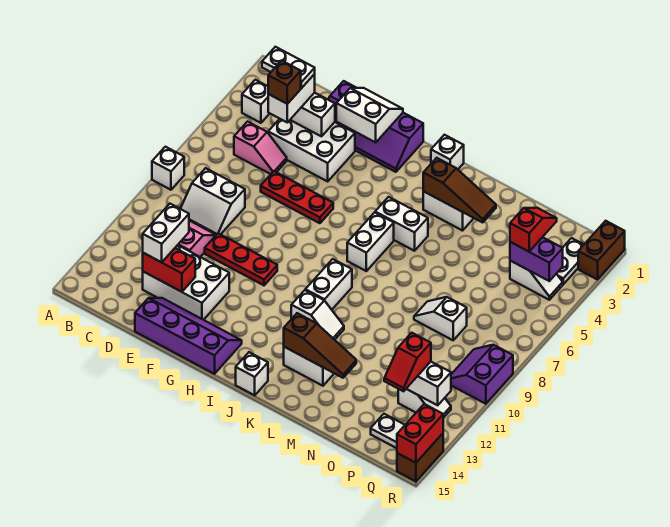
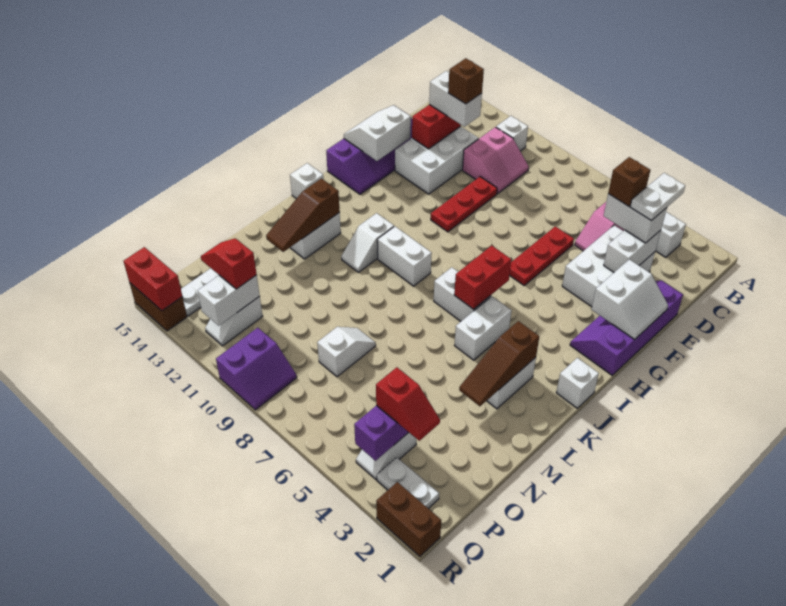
white 1x1 brick [152,147,184,190] -> white 1x1 brick moved to [496,116,528,151]
white 2x2 slope [181,168,245,235] -> white 2x2 slope moved to [344,105,411,161]
none -> brown 1x1 brick [448,58,484,104]
none -> red 1x2 brick [454,246,511,309]
purple 2x2 slope [451,345,513,404] -> purple 2x2 slope turned to [216,328,297,410]

